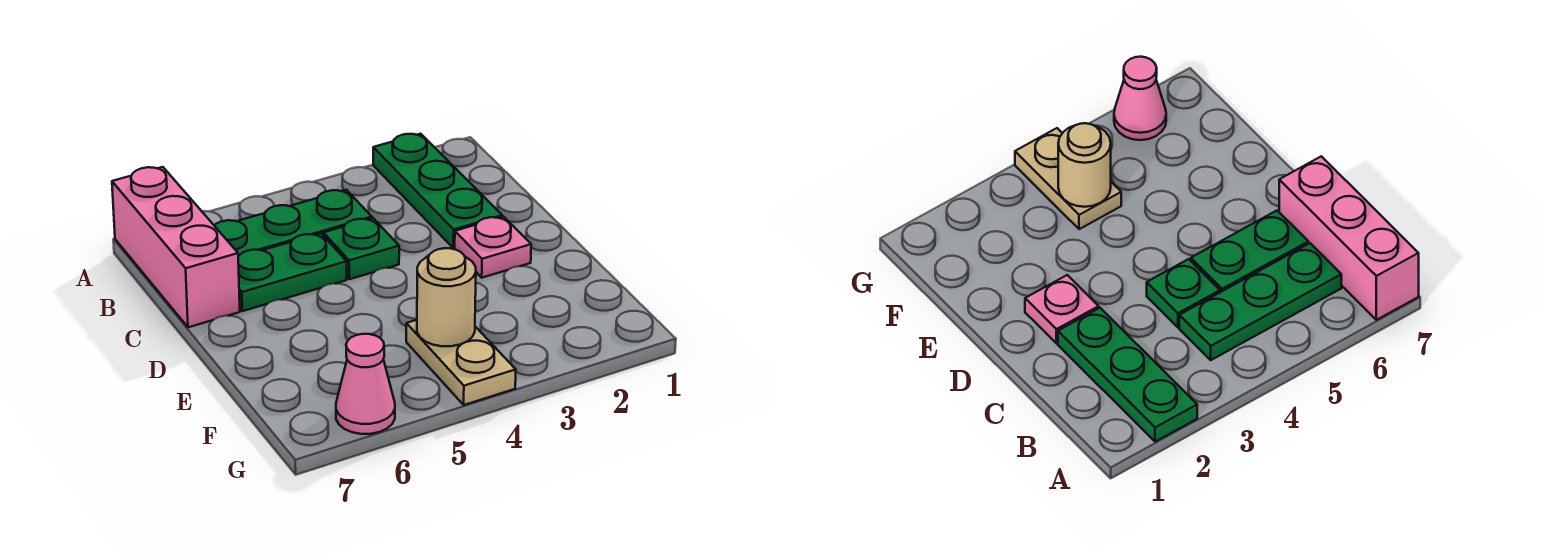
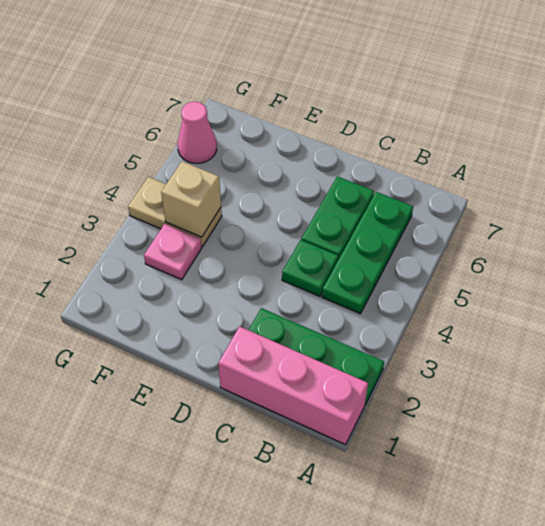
pink 1x3 brick [112,167,240,327] -> pink 1x3 brick moved to [218,326,368,445]
pink 1x1 plate [455,217,531,278] -> pink 1x1 plate moved to [144,224,202,280]
tan 1x1 round brick [417,248,476,346] -> tan 1x1 brick [161,161,221,237]

